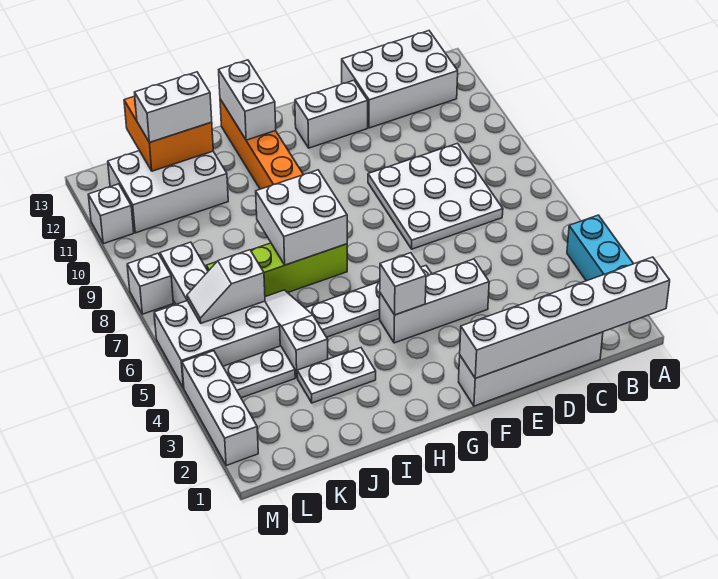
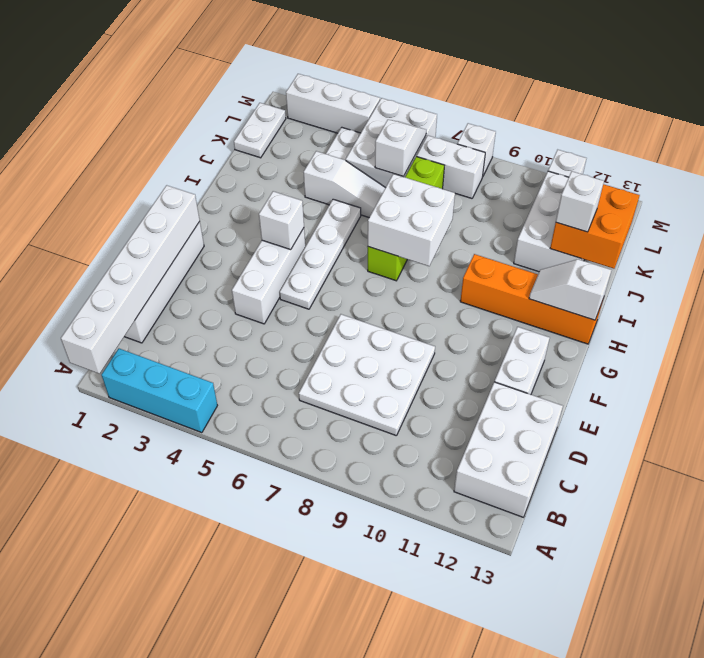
white 1x2 brick [219,60,276,140] -> white 1x2 slope [529,259,611,320]
white 1x2 plate [297,348,376,403] -> white 1x2 plate moved to [234,103,286,158]
white 1x2 brick [135,72,212,142] -> white 1x1 brick [556,171,604,232]

